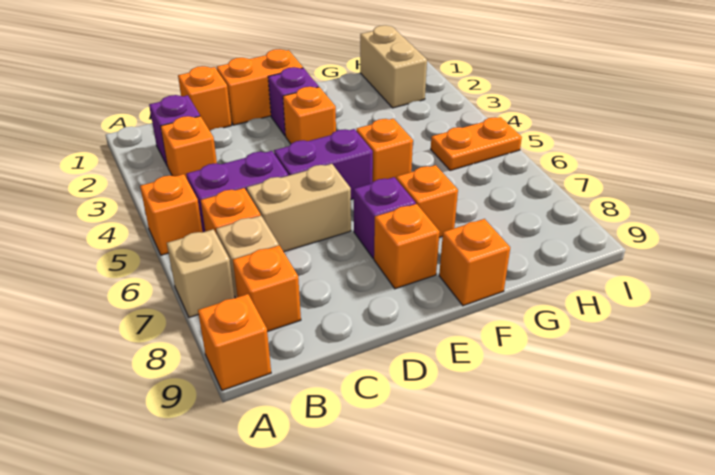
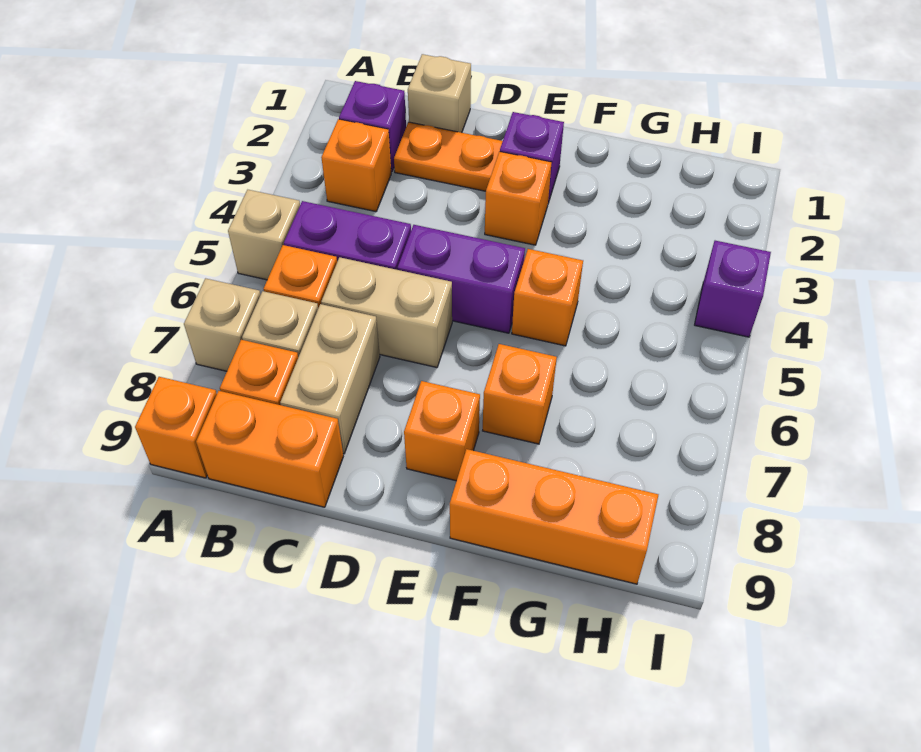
orange 1x1 brick [140,174,203,255] -> tan 1x1 brick [228,190,300,280]
orange 1x1 brick [178,66,232,131] -> tan 1x1 brick [408,54,471,133]
orange 1x2 brick [217,49,303,125] -> orange 1x2 brick moved to [196,391,343,507]
purple 1x1 brick [354,177,416,259] -> purple 1x1 brick moved to [695,241,771,337]
orange 1x1 brick [439,219,510,306] -> orange 1x3 brick [450,449,658,584]
tan 1x2 brick [360,25,427,108] -> tan 1x2 brick moved to [280,304,380,454]
orange 1x2 plate [431,117,522,171] -> orange 1x2 plate moved to [394,122,503,191]

